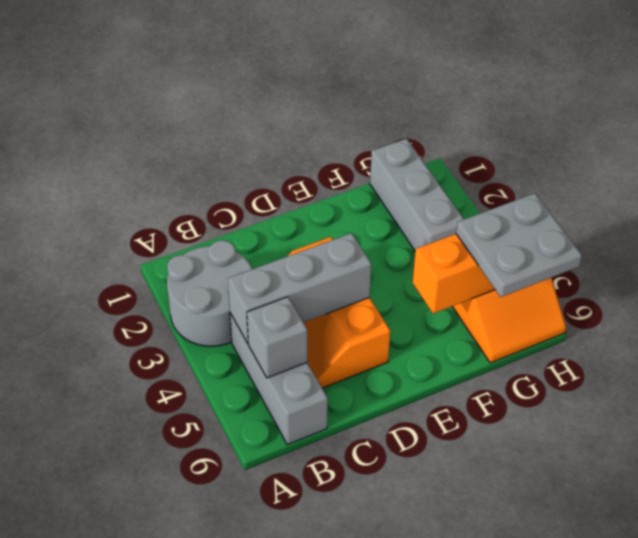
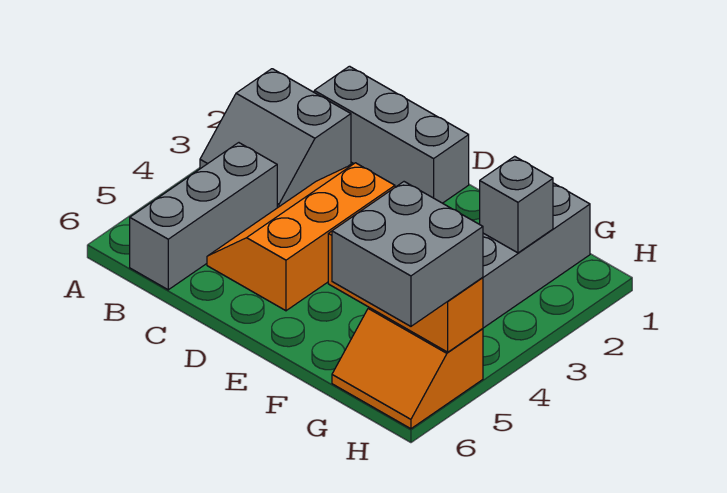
grey 2x2 round brick [167,240,252,346] -> grey 2x2 slope [200,69,351,208]
grey 1x3 brick [228,233,371,343] -> grey 1x3 brick moved to [314,66,469,203]
grey 1x1 brick [247,297,307,378] -> grey 1x1 brick moved to [480,156,553,253]
grey 2x2 plate [456,193,582,297] -> grey 2x2 brick [332,182,483,326]

